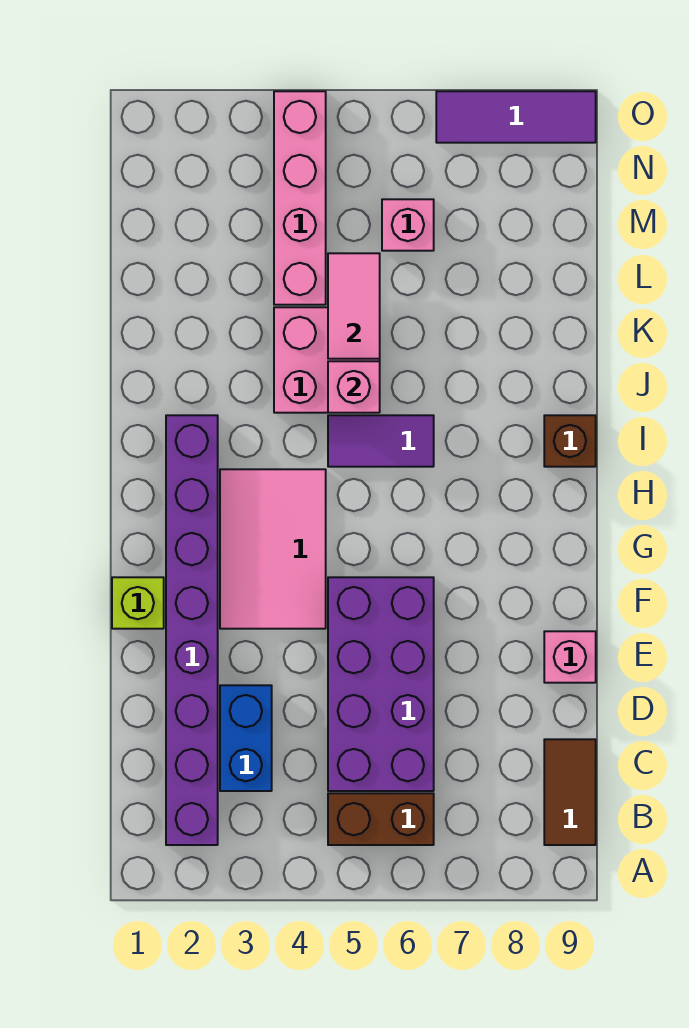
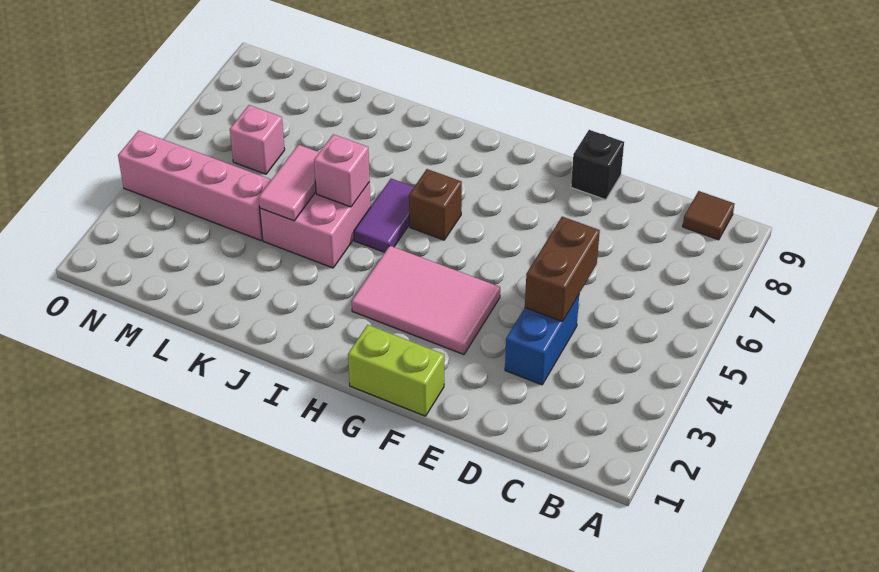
purple 1x8 brick [166,415,218,845] -> none
brown 1x2 brick [328,793,434,845] -> brown 1x2 brick moved to [525,217,600,322]
brown 1x2 tile [544,739,596,845] -> brown 1x1 tile [683,191,734,240]
blue 1x2 brick [220,685,272,791] -> blue 1x2 brick turned to [505,295,579,385]
purple 2x4 brick [328,577,434,791] -> none
pink 1x1 brick [544,631,596,683] -> black 1x1 brick [571,130,624,200]
lime 1x1 brick [112,577,164,629] -> lime 1x2 brick [348,325,444,416]
brown 1x1 brick [544,415,596,467] -> brown 1x1 brick moved to [409,169,462,240]
pink 1x2 tile [328,253,380,359] -> pink 1x2 tile turned to [259,145,319,221]
purple 1x3 tile [436,91,596,143] -> none

